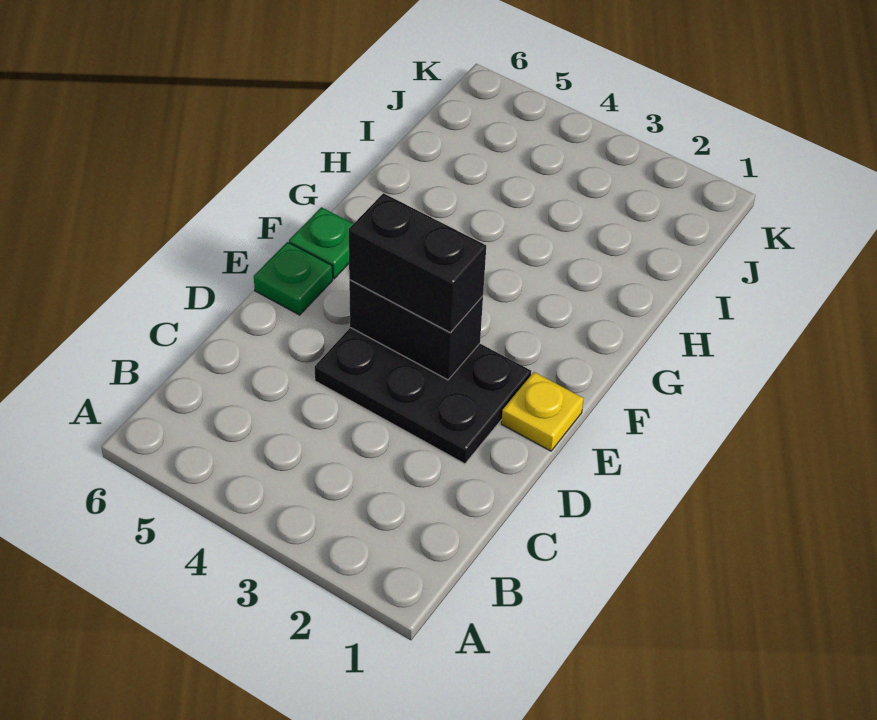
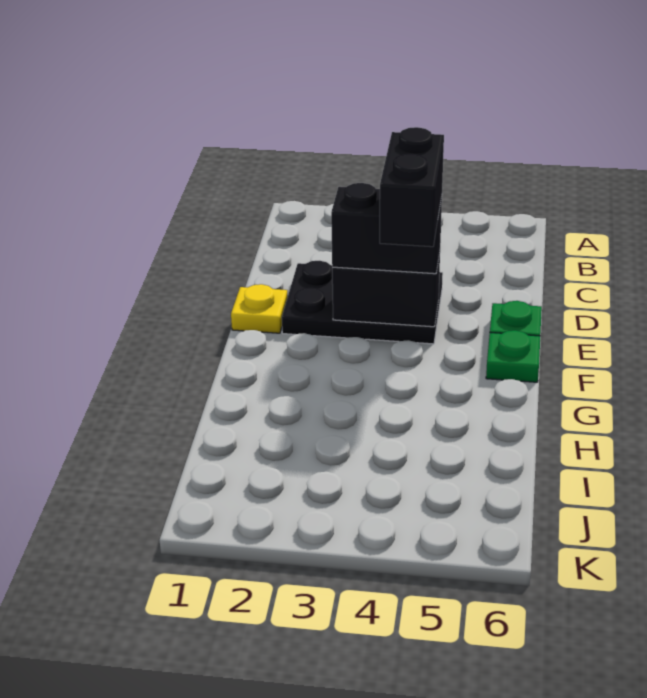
none -> black 1x2 brick [380,127,444,247]

